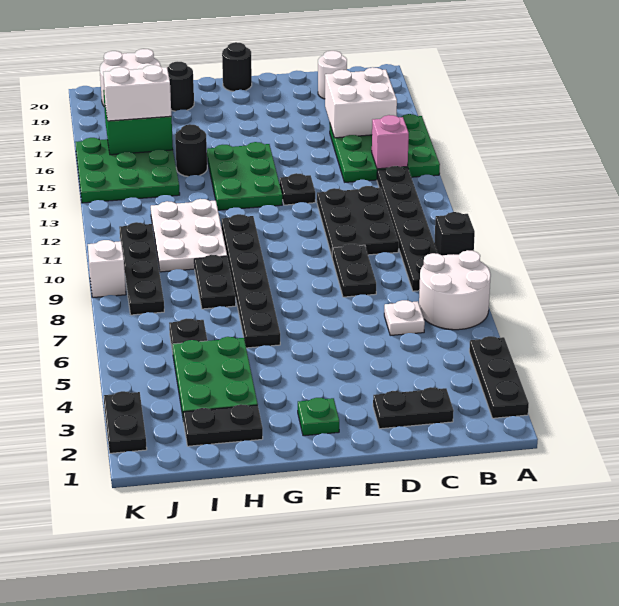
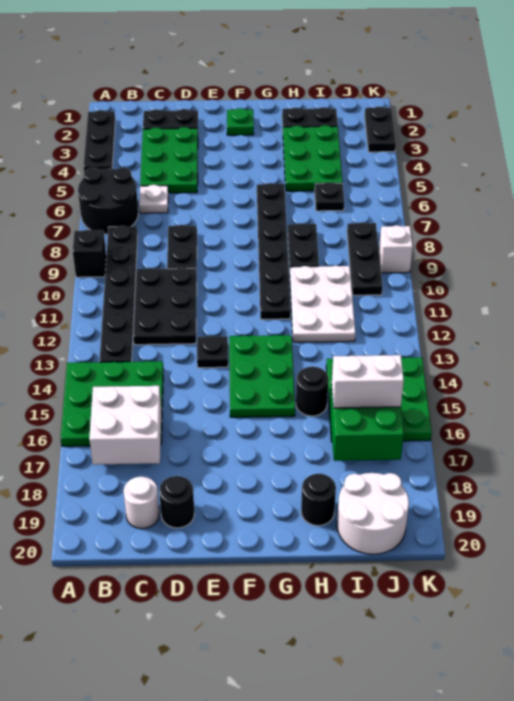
white 2x2 round brick [419,250,491,330] -> black 2x2 round brick [78,167,138,234]
pink 1x1 brick [372,115,409,169] -> none
none -> green 2x3 plate [140,127,198,193]
black 1x1 round brick [222,42,252,92] -> black 1x1 round brick moved to [159,476,194,528]
black 1x4 plate [119,222,164,315] -> black 1x3 plate [347,222,383,295]

